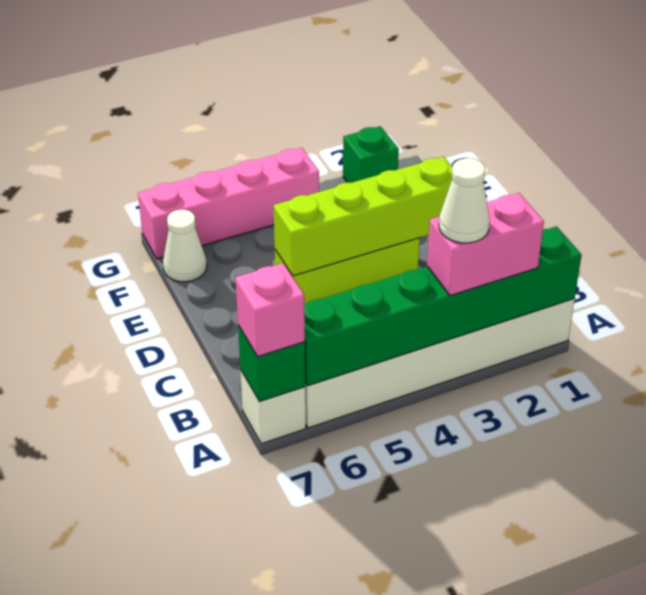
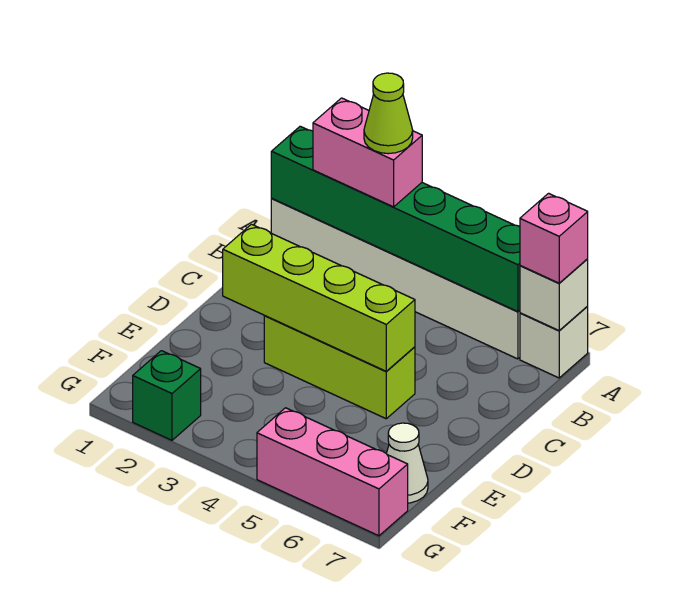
white 1x1 cone [439,158,490,243] -> lime 1x1 cone [364,73,413,154]
green 1x1 brick [238,325,305,402] -> white 1x1 brick [520,259,588,331]
pink 1x4 brick [138,148,319,259] -> pink 1x3 brick [257,408,408,536]

